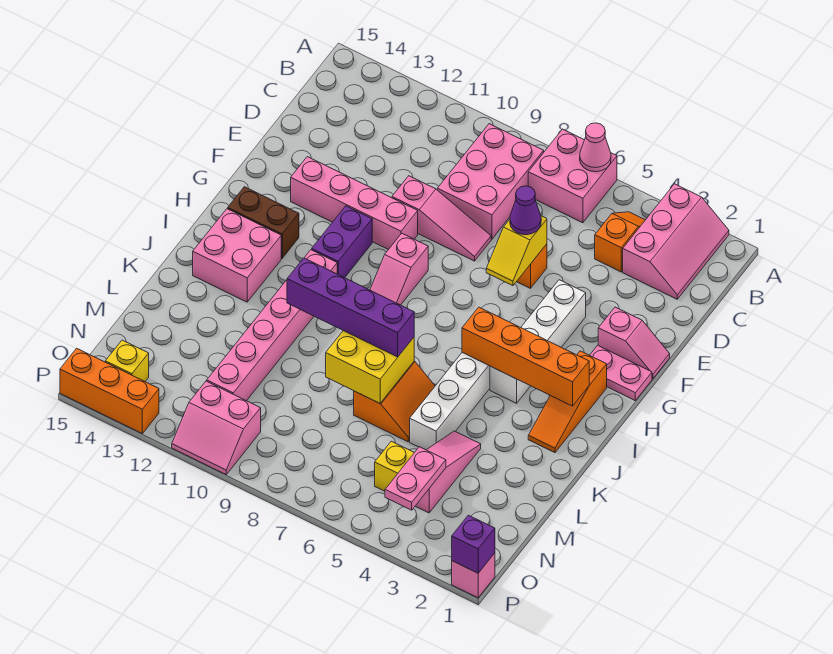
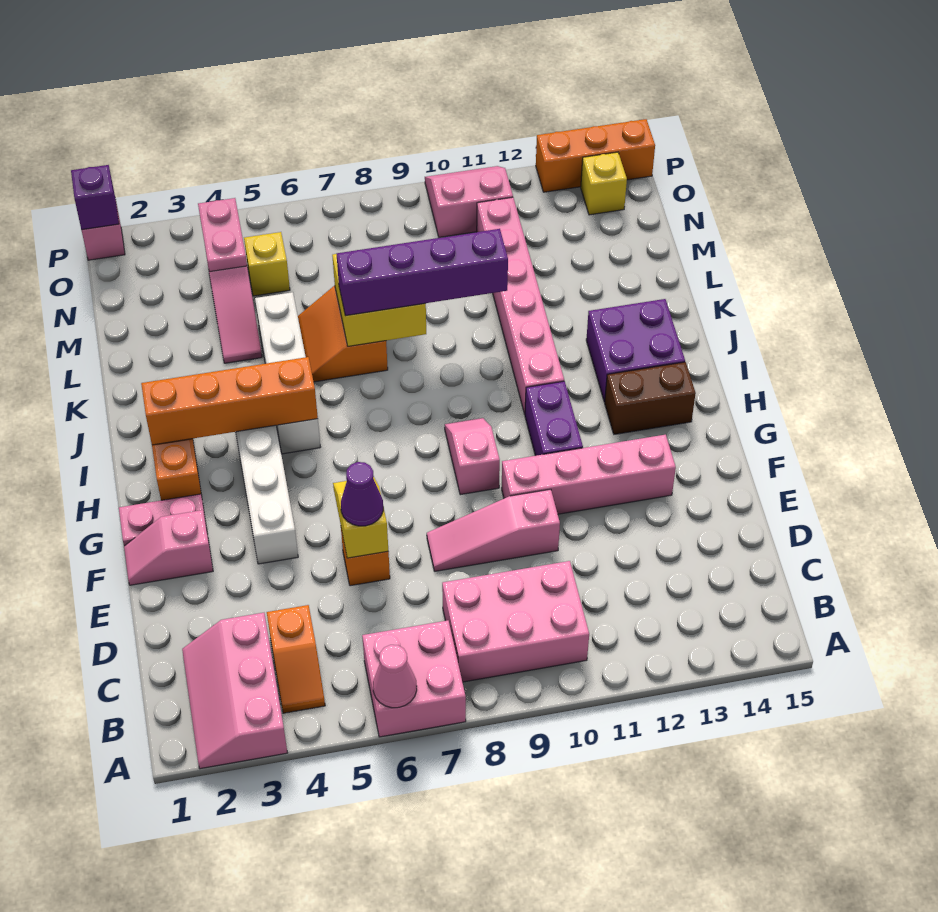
pink 2x3 brick [437,124,544,239] -> pink 2x3 brick turned to [442,561,589,682]
pink 2x2 brick [193,209,281,302] -> purple 2x2 brick [586,299,685,402]

